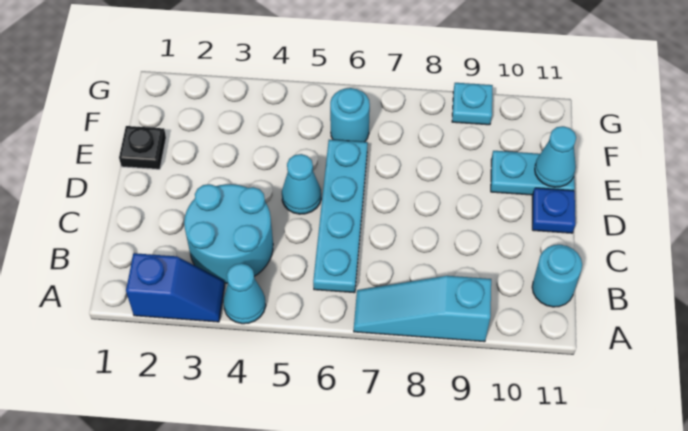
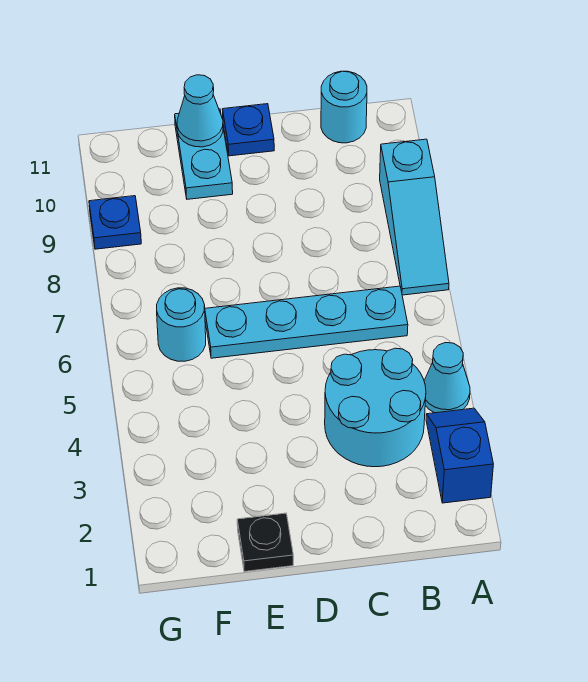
cyan 1x1 cone [282,154,321,214] -> none
cyan 1x1 plate [452,83,493,125] -> blue 1x1 plate [89,196,141,249]

